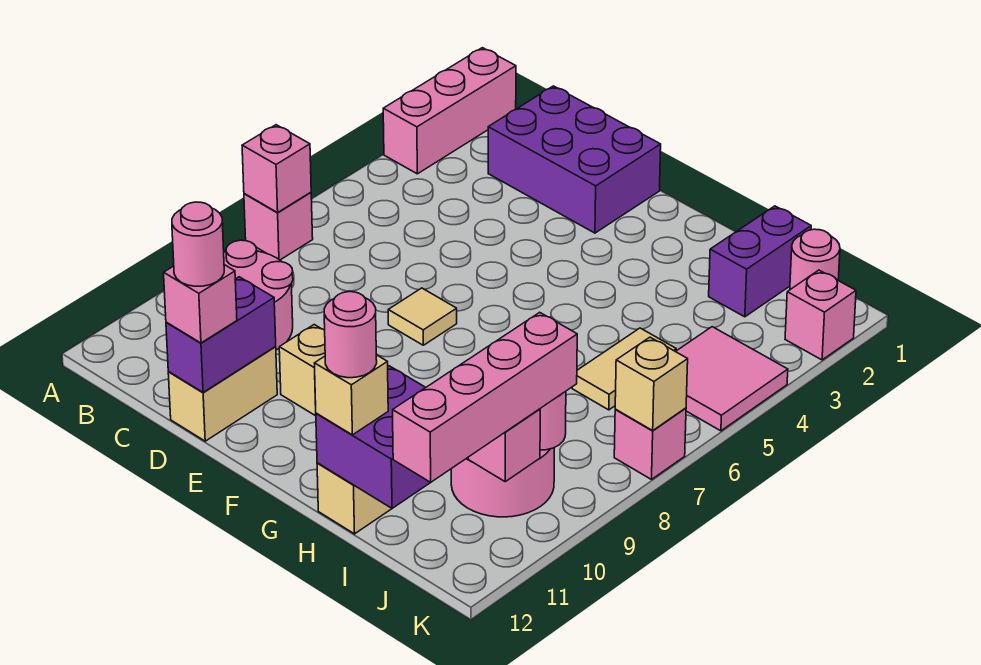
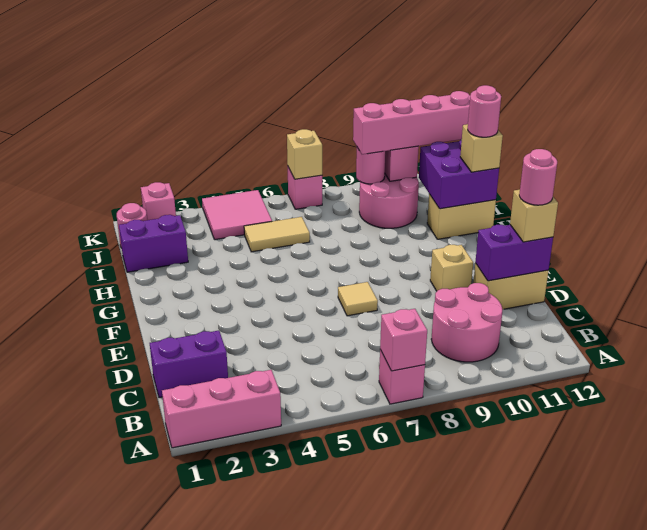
purple 2x3 brick [488,86,661,233] -> purple 1x2 brick [150,331,228,398]
pink 1x1 brick [164,265,237,343] -> tan 1x1 brick [510,190,558,242]

